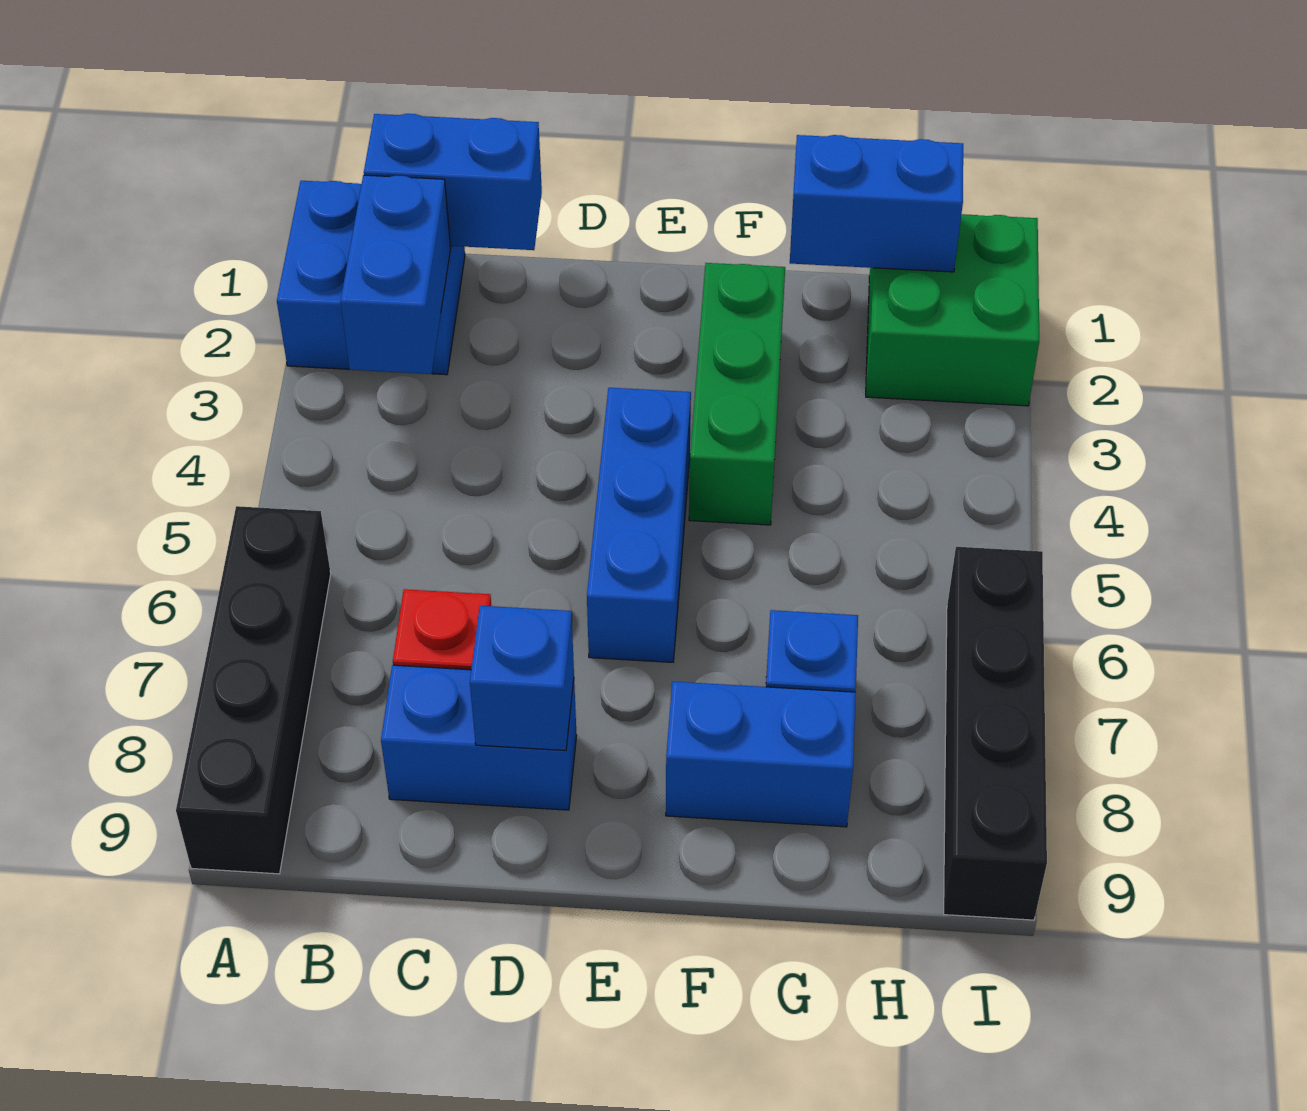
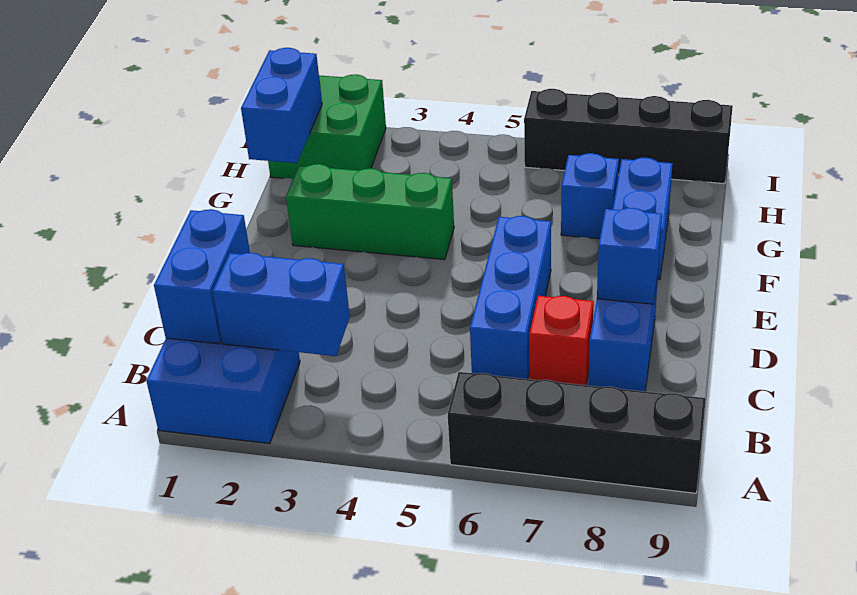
blue 1x3 brick [587,388,691,662] -> blue 1x3 brick turned to [470,216,551,379]

